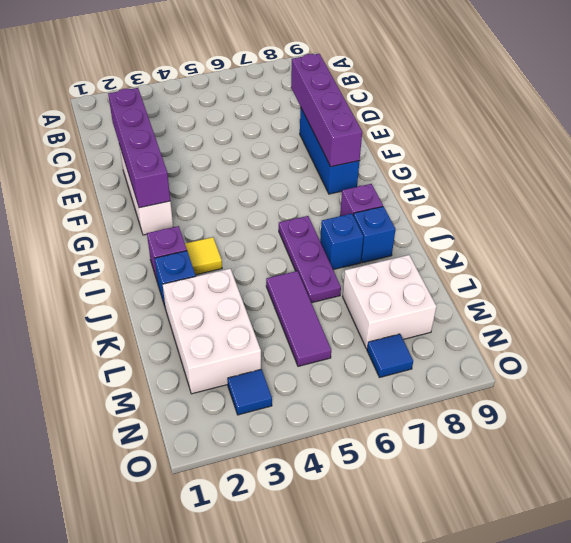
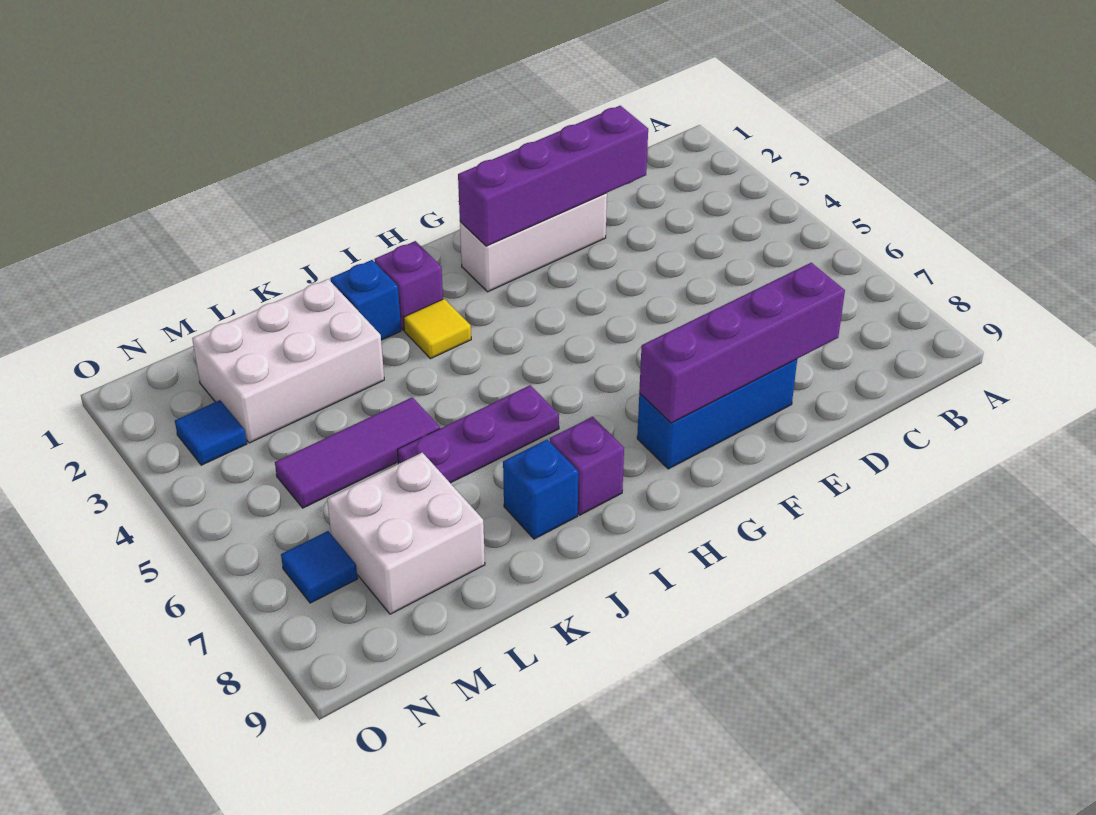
blue 1x1 brick [320,214,363,270] -> none

